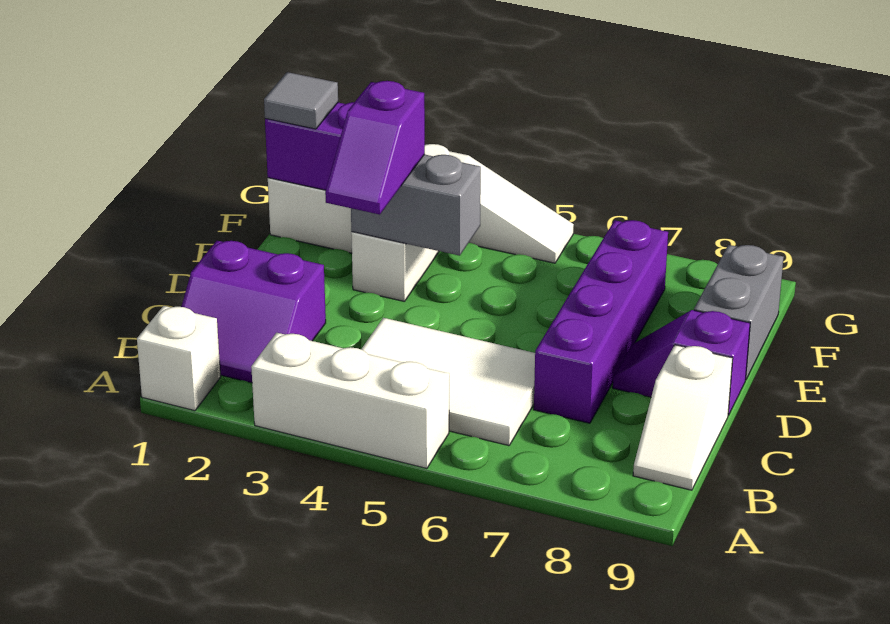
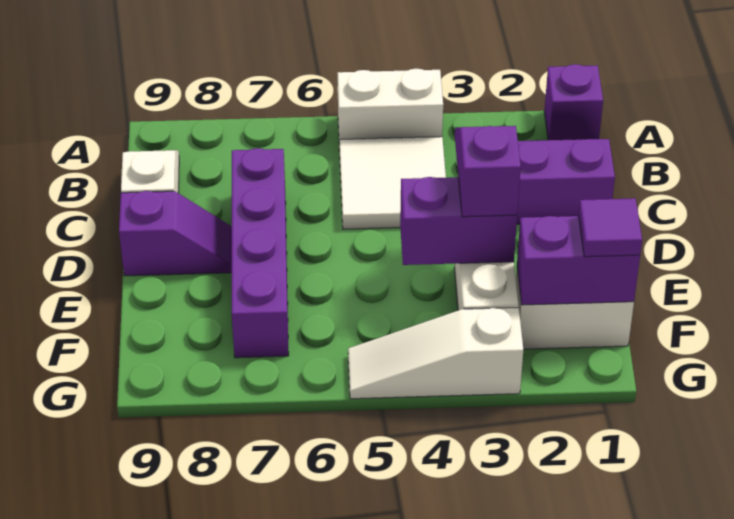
white 1x1 brick [137,306,221,411] -> purple 1x1 brick [544,64,603,140]
white 1x3 brick [251,333,449,469] -> white 1x2 brick [337,69,443,151]
white 2x3 tile [361,318,535,446] -> white 2x2 tile [339,137,446,229]
grey 1x2 brick [351,154,481,256] -> purple 1x2 brick [400,177,517,265]
grey 1x2 brick [694,245,784,380] -> none
grey 1x1 tile [264,72,338,129] -> purple 1x1 tile [579,198,642,257]

